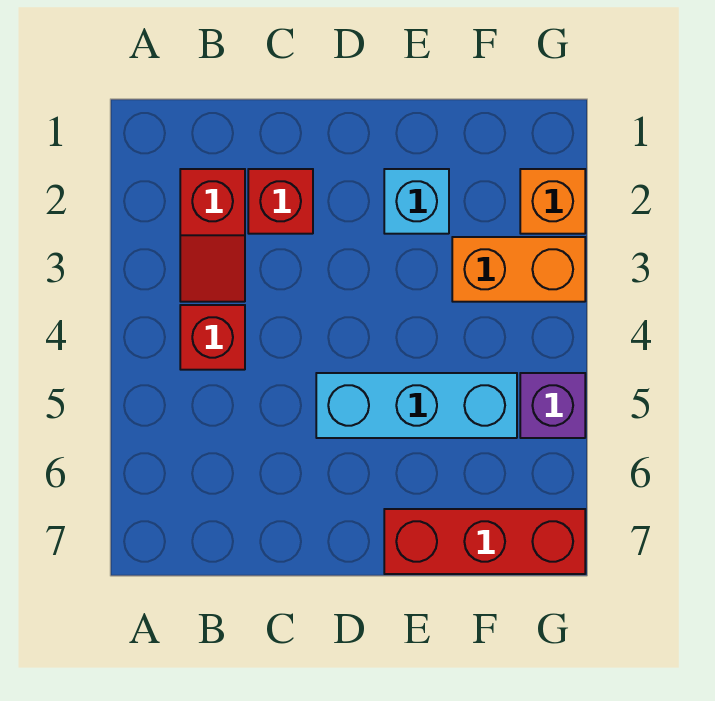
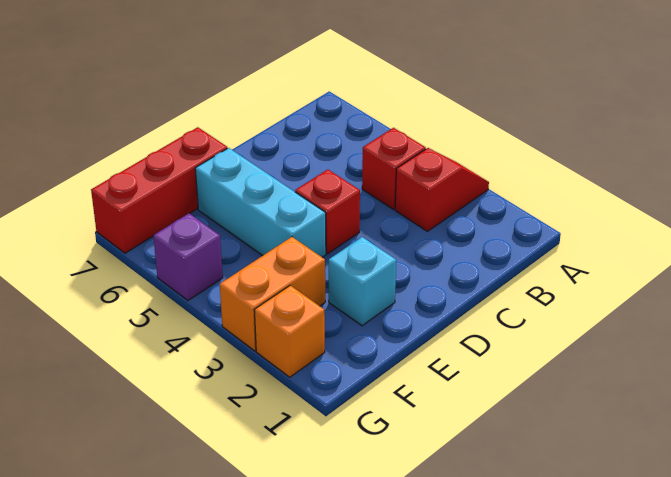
red 1x2 slope [180,169,245,302] -> red 1x2 slope turned to [395,148,489,231]
red 1x1 brick [248,169,313,234] -> red 1x1 brick moved to [295,169,360,254]
cyan 1x3 brick [316,373,517,438] -> cyan 1x3 brick turned to [195,148,326,257]

